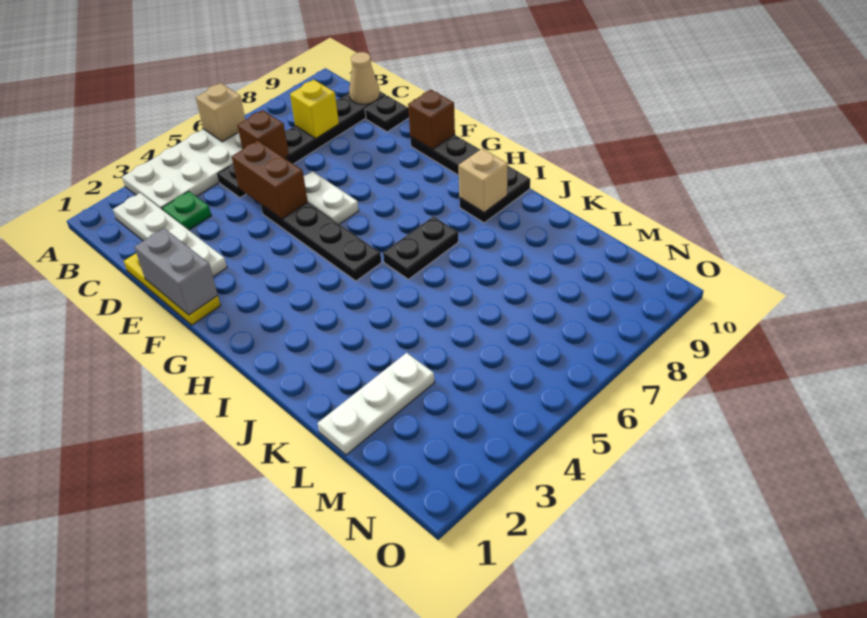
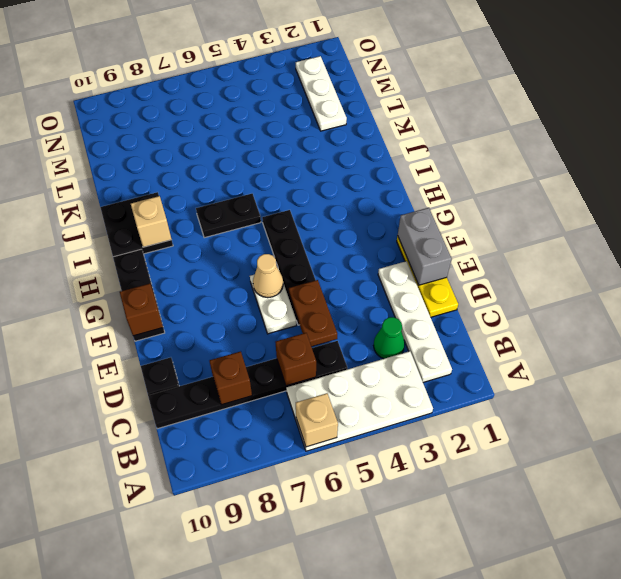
green 1x1 plate [162,191,211,230] -> green 1x1 cone [374,317,405,359]
yellow 1x1 brick [290,80,339,138] -> brown 1x1 brick [210,351,252,405]
tan 1x1 cone [349,52,380,104] -> tan 1x1 cone moved to [253,254,283,298]
brown 1x2 brick [232,141,308,219] -> brown 1x2 plate [289,280,337,347]
black 1x2 plate [459,166,530,223] -> black 2x2 plate [100,192,173,257]
white 1x3 plate [318,353,435,455] -> white 1x3 plate turned to [296,56,347,131]

